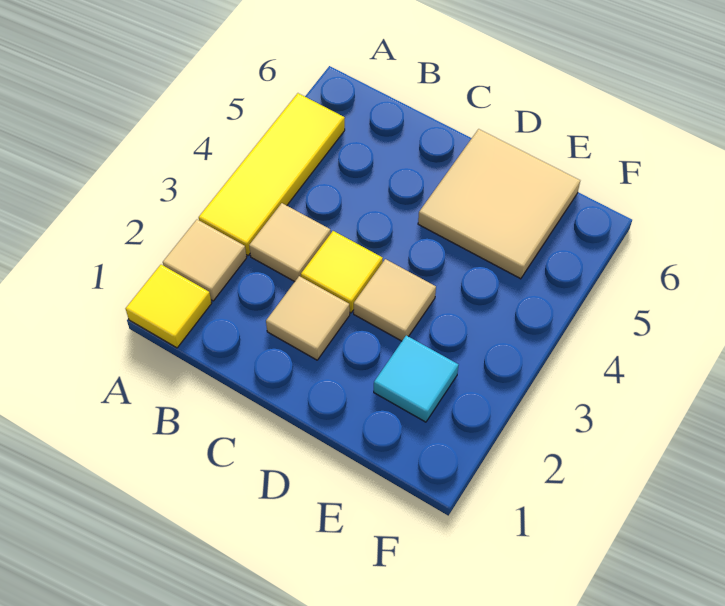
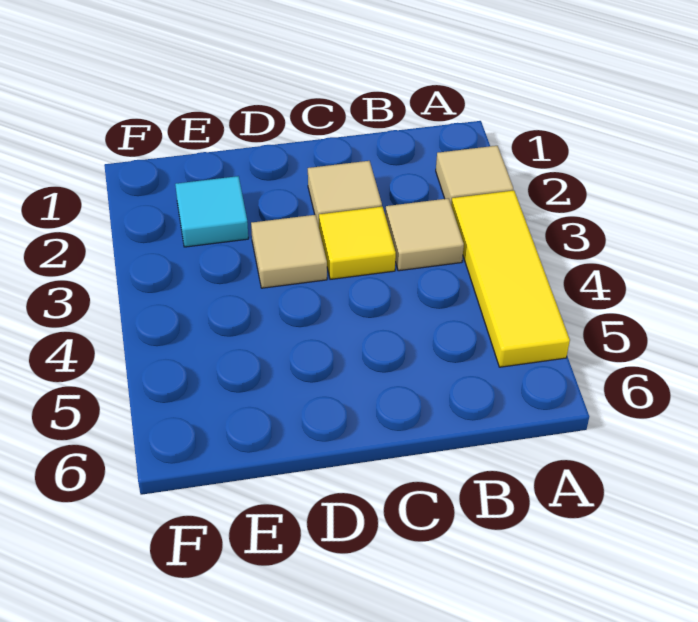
yellow 1x1 tile [126,265,212,348] -> none
tan 2x2 tile [418,129,580,279] -> none

